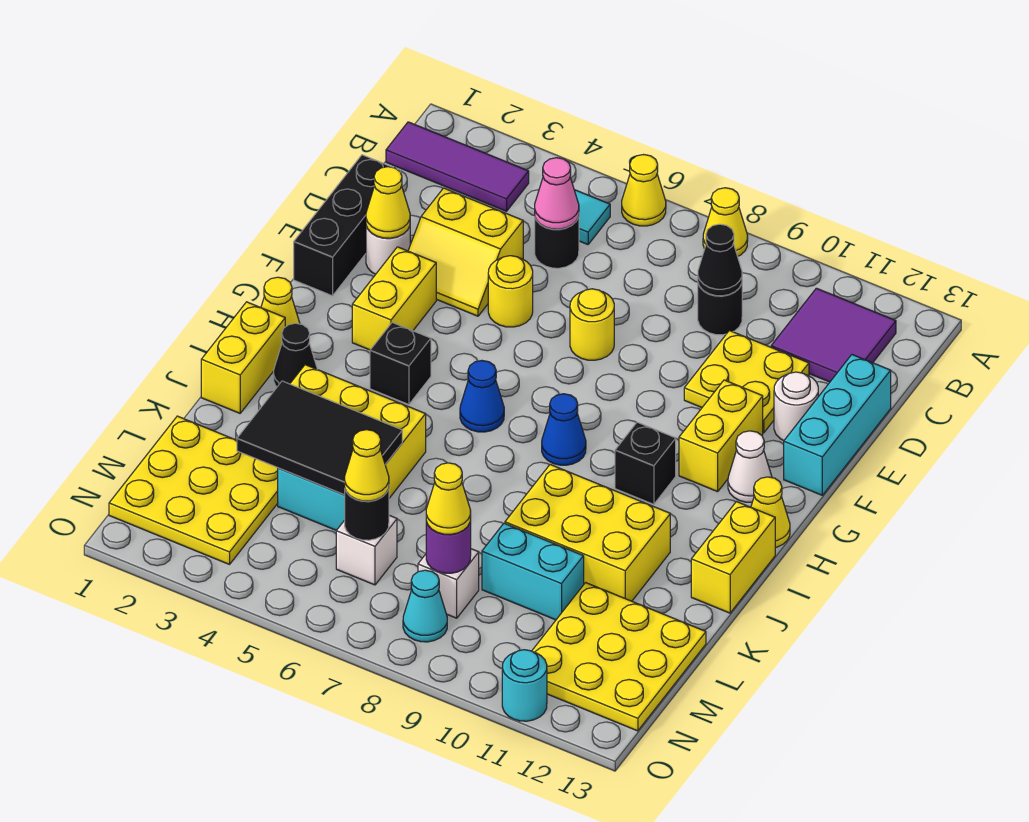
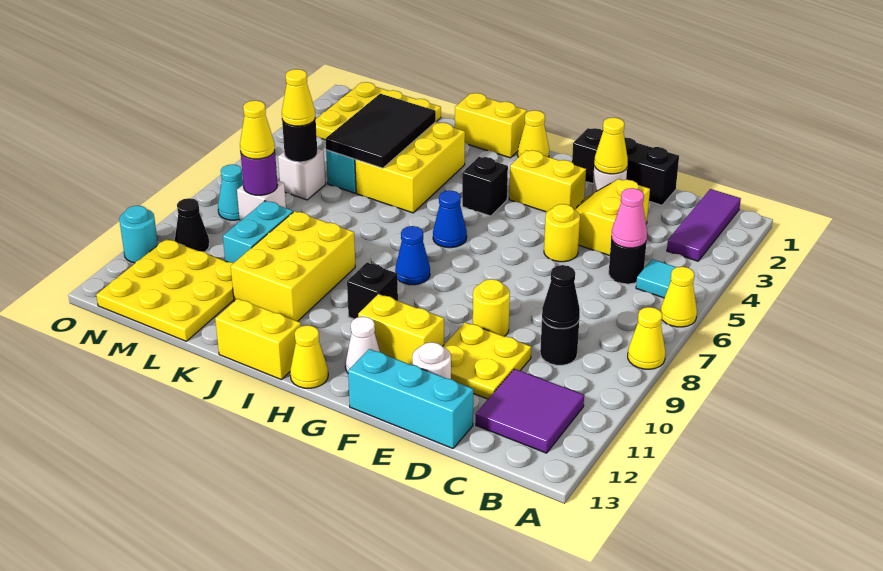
yellow 1x1 round brick [570,289,614,360] -> yellow 1x1 round brick moved to [473,279,510,336]
black 1x1 cone [274,323,317,387] -> black 1x1 cone moved to [175,198,210,252]

